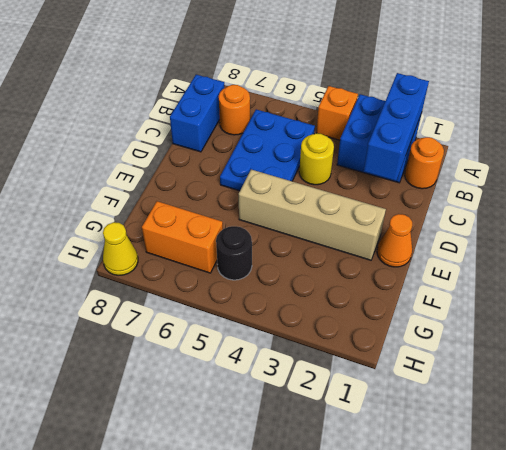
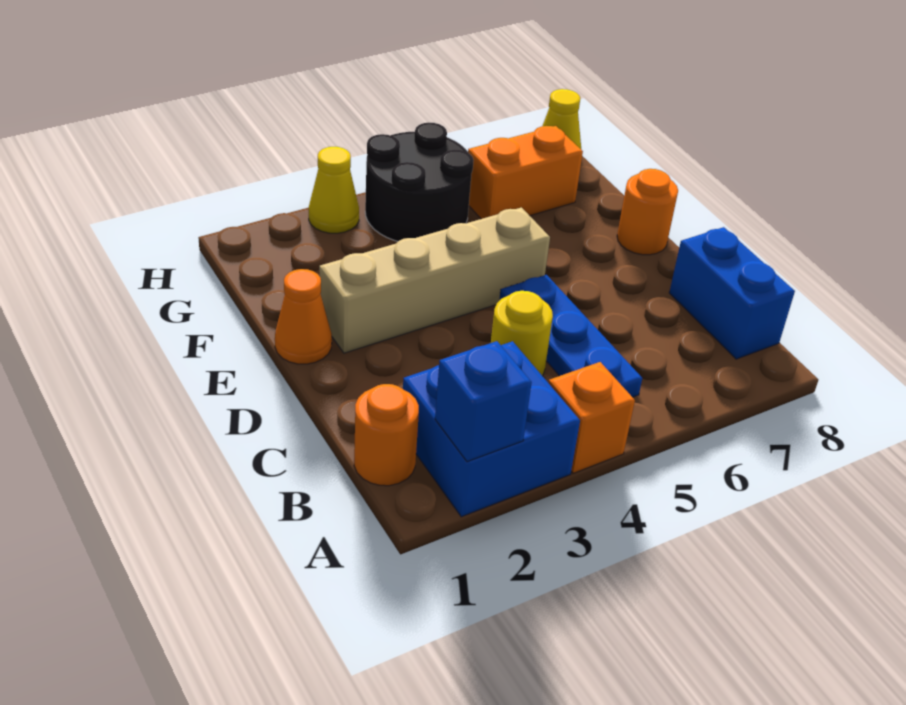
blue 1x3 brick [364,73,429,181] -> blue 1x1 brick [435,341,532,462]
blue 2x3 plate [220,109,315,191] -> blue 1x3 plate [499,275,642,397]
orange 1x1 round brick [219,85,250,135] -> orange 1x1 round brick moved to [617,169,678,255]
black 1x1 round brick [216,226,252,280] -> black 2x2 round brick [365,123,474,241]
none -> yellow 1x1 cone [309,147,359,233]

